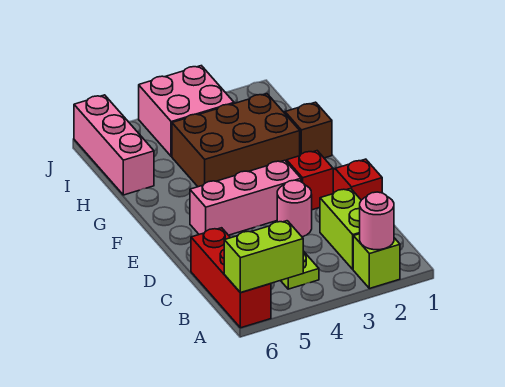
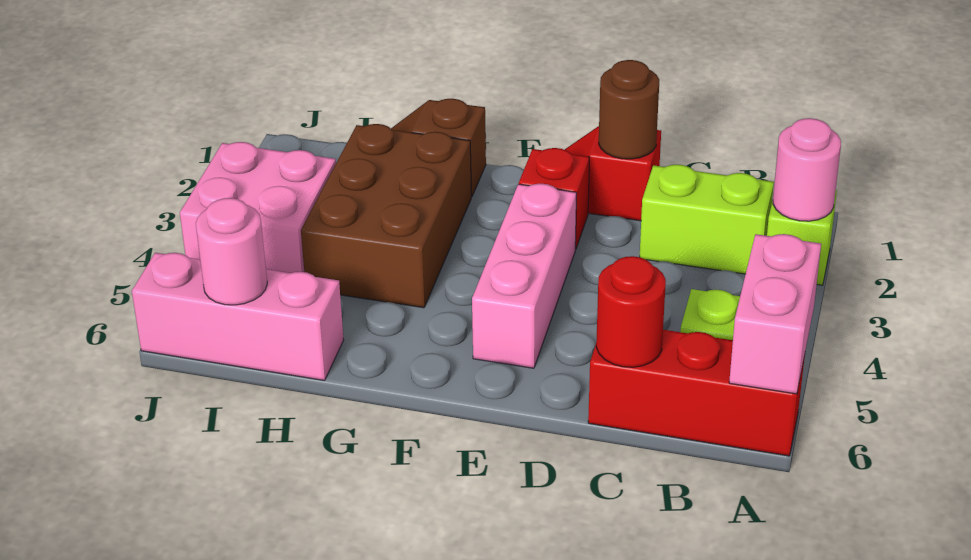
lime 1x2 brick [224,221,303,293] -> pink 1x2 brick [729,234,821,394]
none -> red 1x1 round brick [596,256,666,367]
none -> brown 1x1 round brick [599,60,659,159]
pink 1x1 round brick [277,180,312,237] -> pink 1x1 round brick moved to [196,198,267,305]

